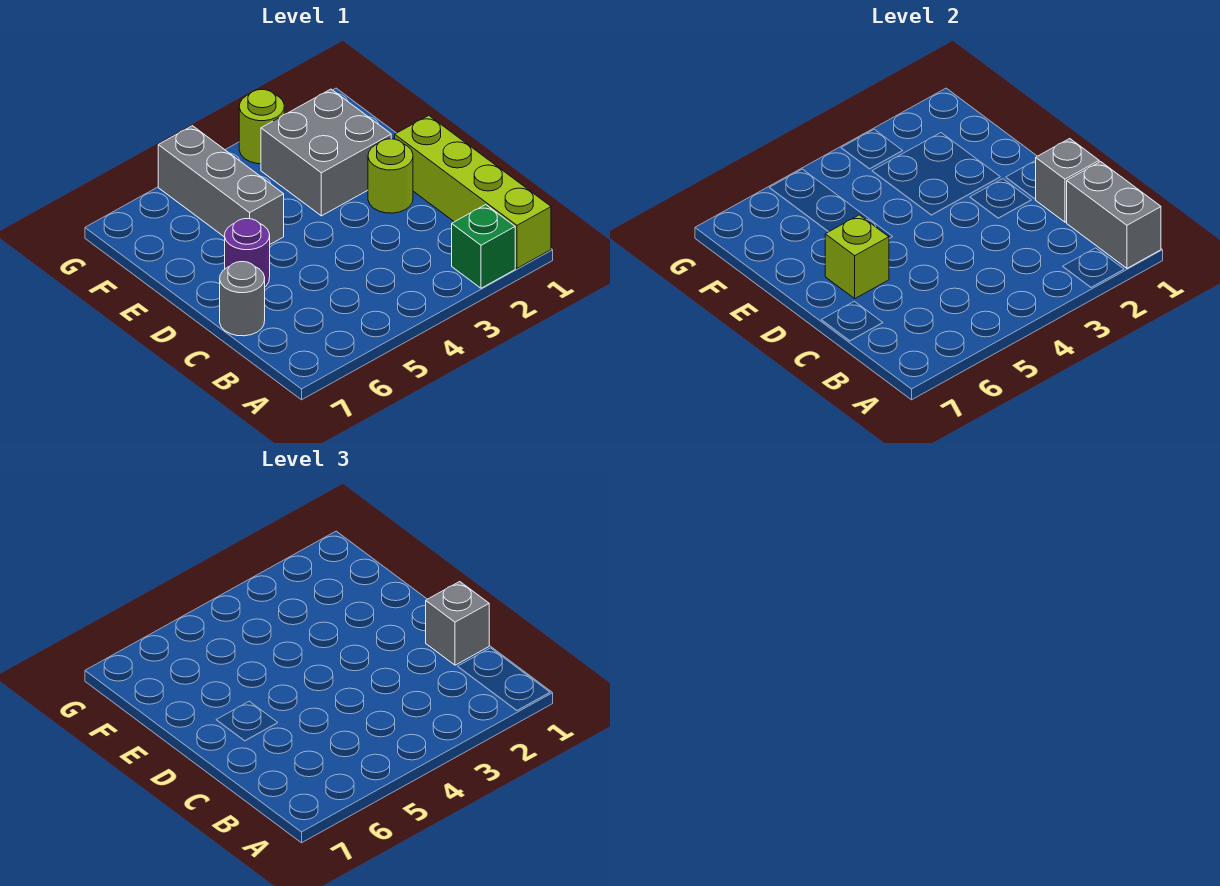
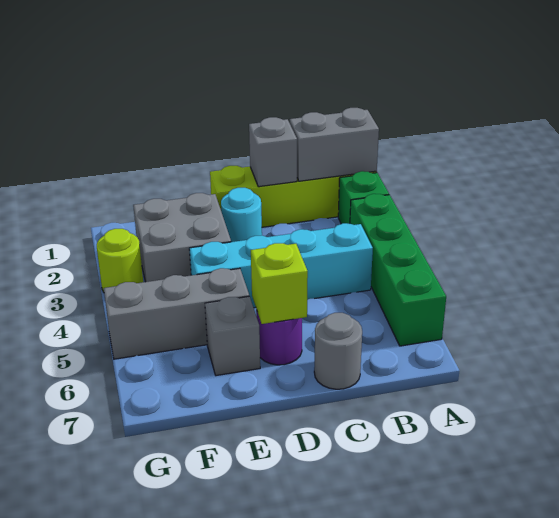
none -> green 1x4 brick [350,194,446,346]
none -> cyan 1x4 brick [189,223,373,308]
grey 1x1 brick [426,582,489,665] -> grey 1x1 brick moved to [205,296,260,376]
lime 1x1 round brick [368,139,413,213] -> cyan 1x1 round brick [221,188,262,242]

